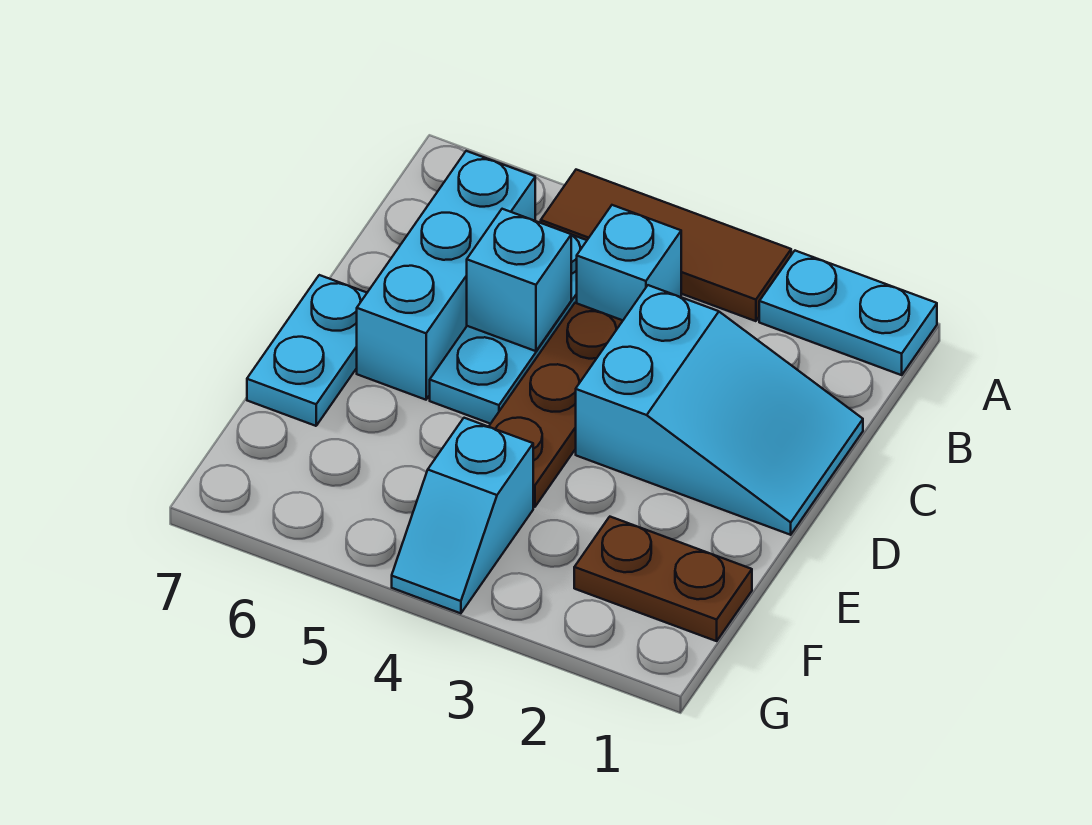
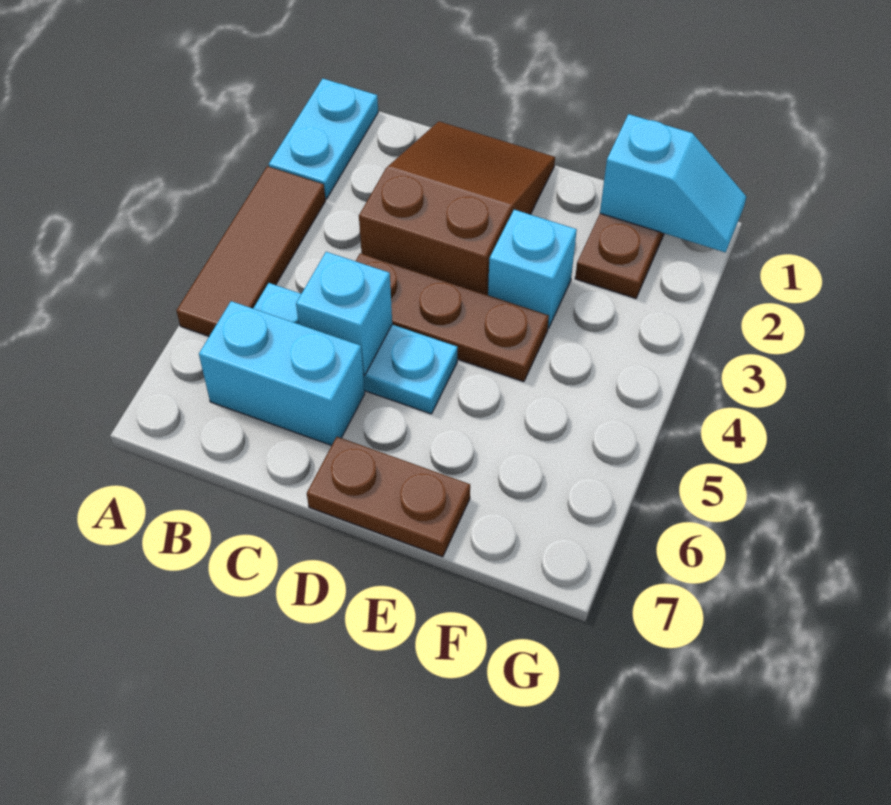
cyan 1x1 brick [577,205,681,320] -> cyan 1x1 brick moved to [488,210,577,329]
cyan 1x3 brick [357,151,535,400] -> cyan 1x2 brick [199,301,365,446]
cyan 2x3 slope [576,285,863,535] -> brown 2x3 slope [359,121,555,295]
cyan 1x2 plate [247,275,367,426] -> brown 1x2 plate [307,437,470,557]
cyan 1x2 slope [392,418,533,613] -> cyan 1x2 slope moved to [600,114,746,252]

